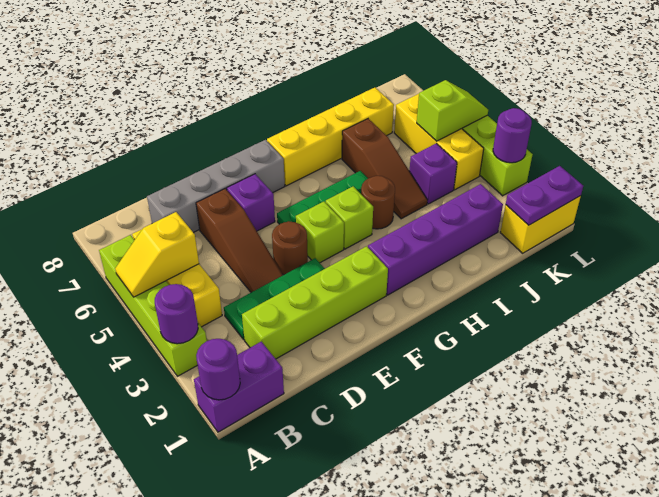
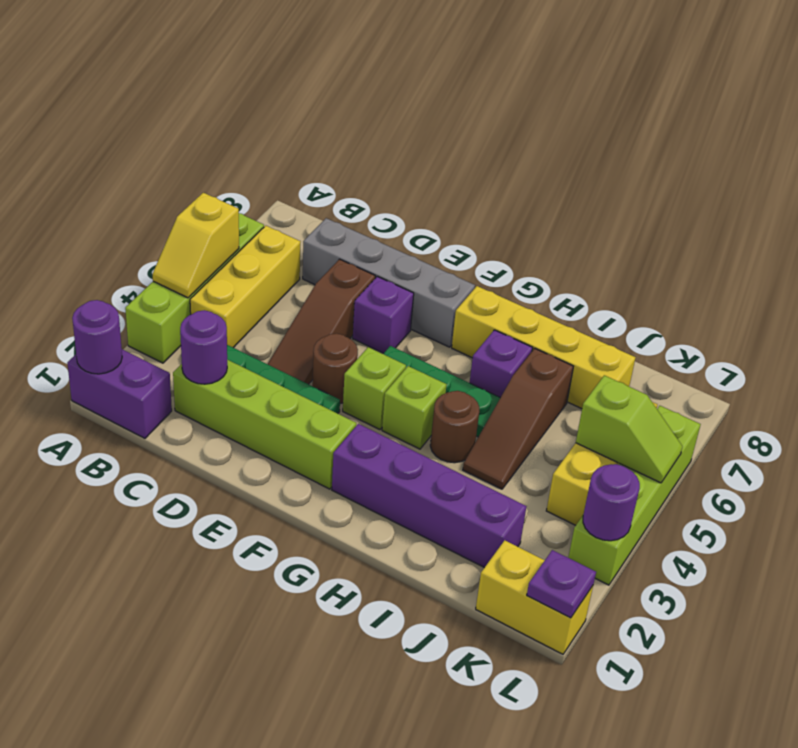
purple 1x1 round brick [155,284,198,344] -> purple 1x1 round brick moved to [180,310,227,384]
yellow 1x2 slope [115,212,199,297] -> yellow 1x2 slope turned to [153,193,239,298]
purple 1x1 brick [409,143,457,204] -> purple 1x1 brick moved to [470,330,533,397]
purple 1x2 plate [506,166,583,225] -> purple 1x1 plate [527,550,596,618]

